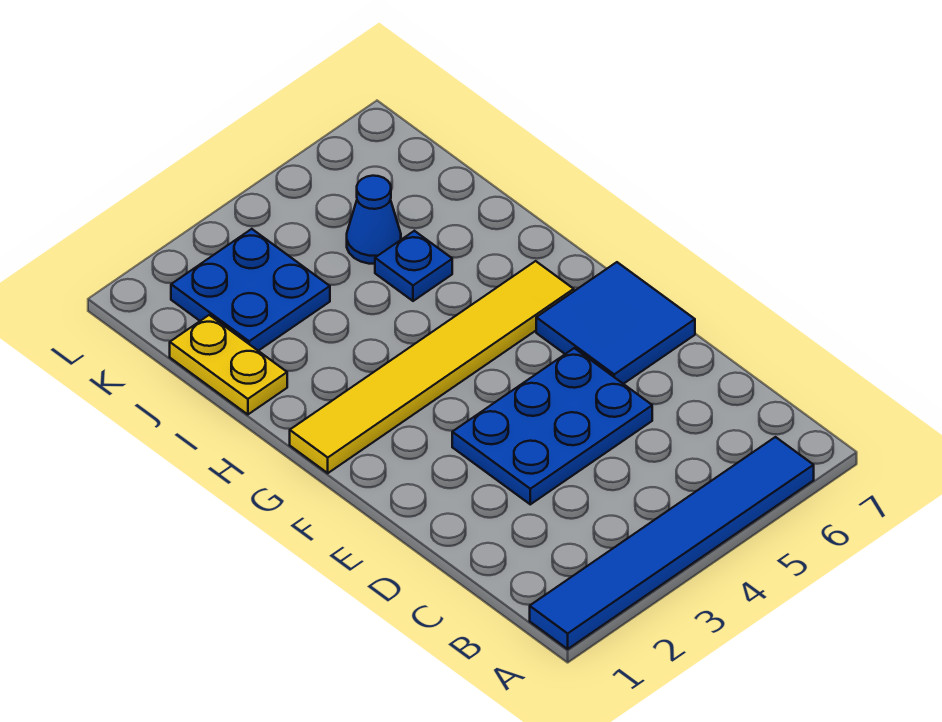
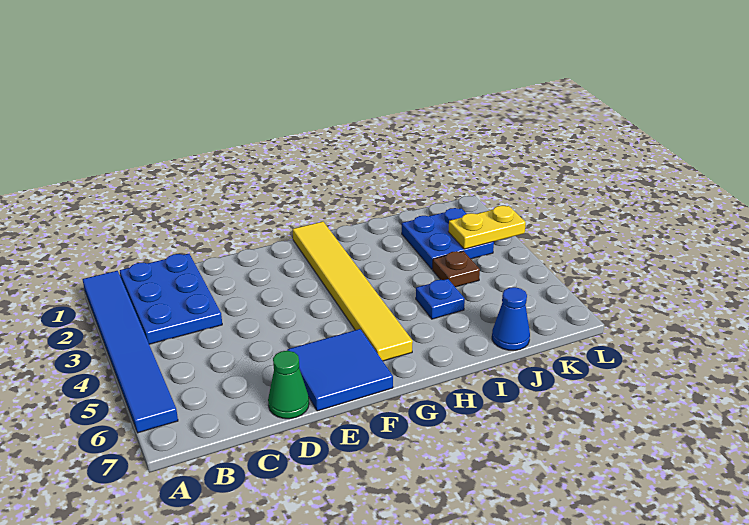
blue 2x3 plate [452,348,652,504] -> blue 2x3 plate moved to [120,254,222,344]
none -> green 1x1 cone [268,351,309,419]
yellow 1x2 plate [170,315,287,415] -> yellow 1x2 plate moved to [448,206,526,249]
none -> brown 1x1 plate [432,251,480,287]
blue 1x1 cone [347,176,401,264] -> blue 1x1 cone moved to [492,287,530,350]

